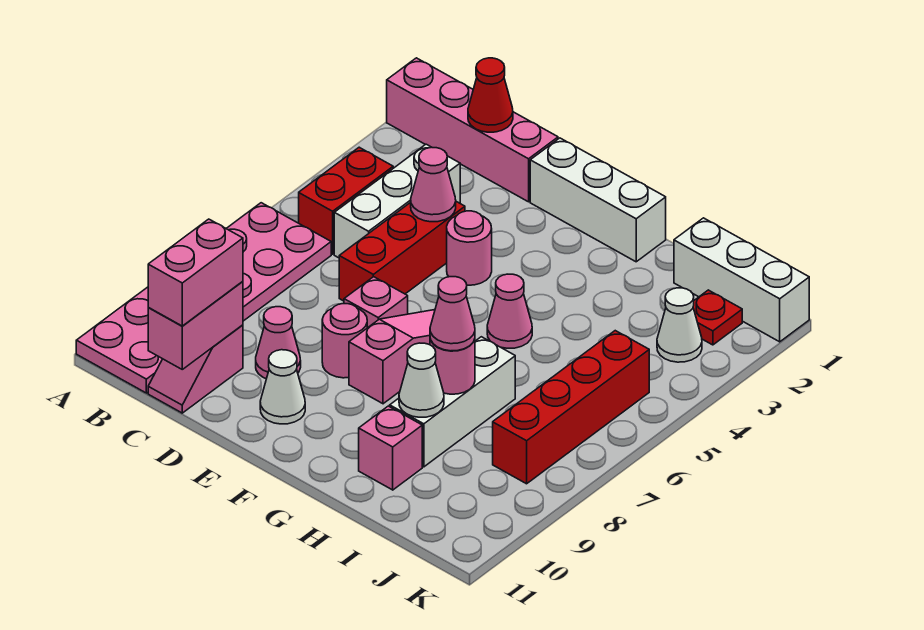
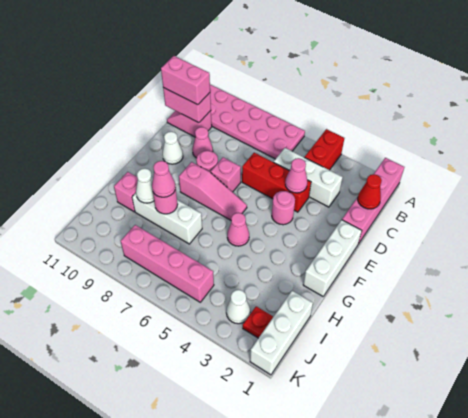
red 1x2 brick [299,147,393,254] -> red 1x2 brick turned to [305,129,344,170]
red 1x4 brick [493,331,649,484] -> pink 1x4 brick [121,225,214,302]

